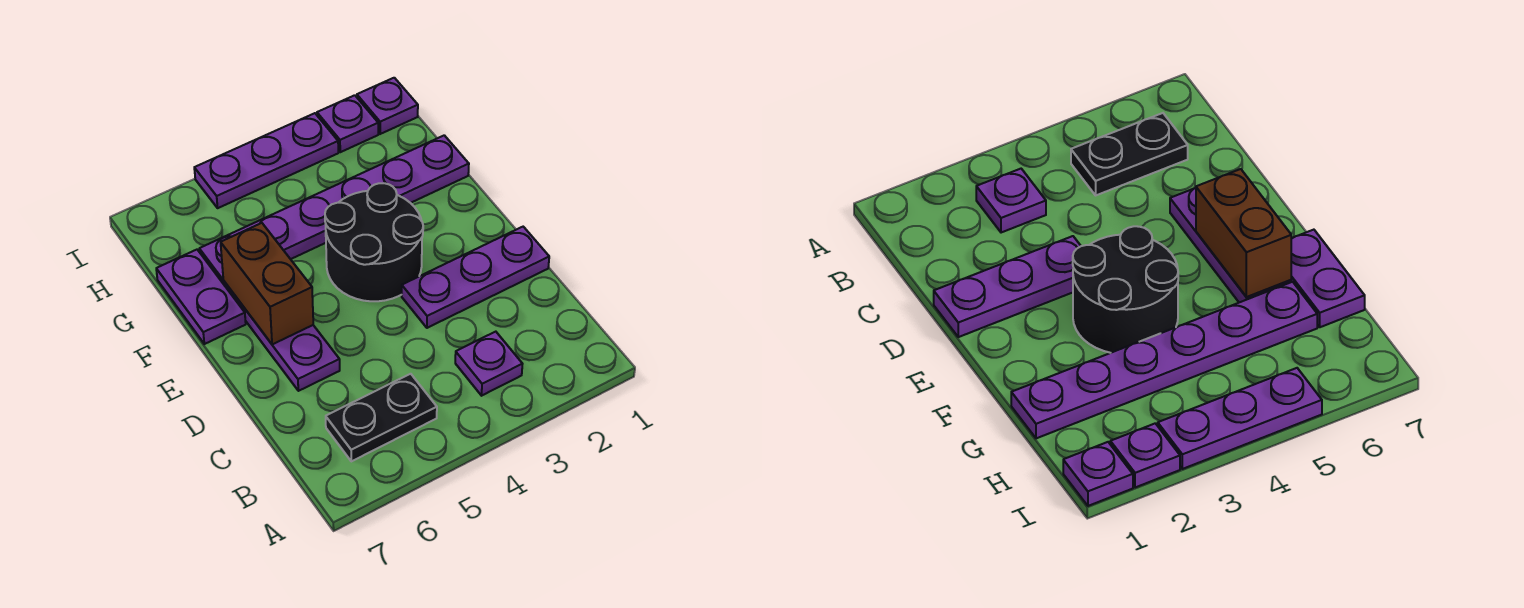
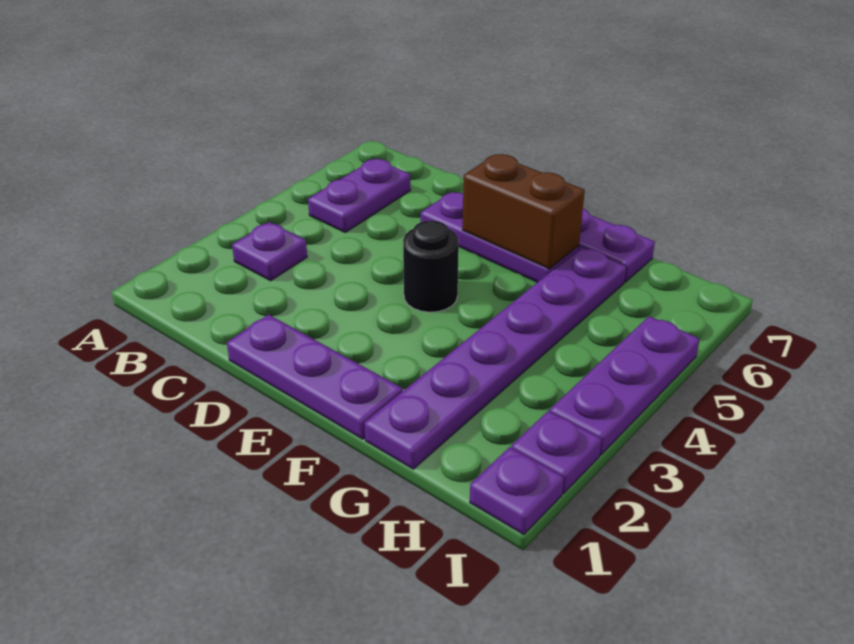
black 1x2 plate [326,374,437,461] -> purple 1x2 plate [308,159,411,232]
purple 1x3 plate [402,227,549,328] -> purple 1x3 plate turned to [227,315,403,439]
black 2x2 round brick [325,183,423,301] -> black 1x1 round brick [403,220,459,312]

